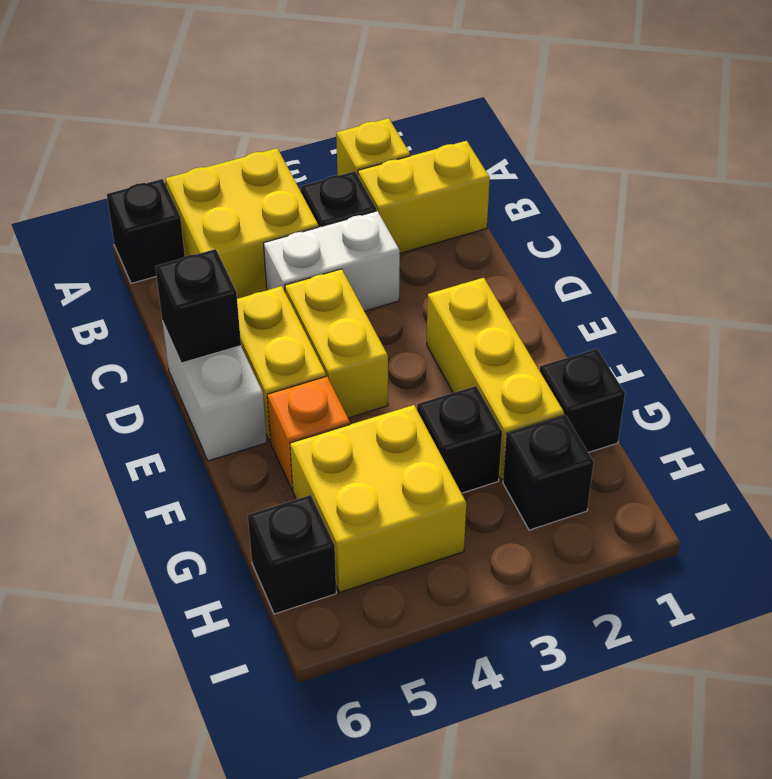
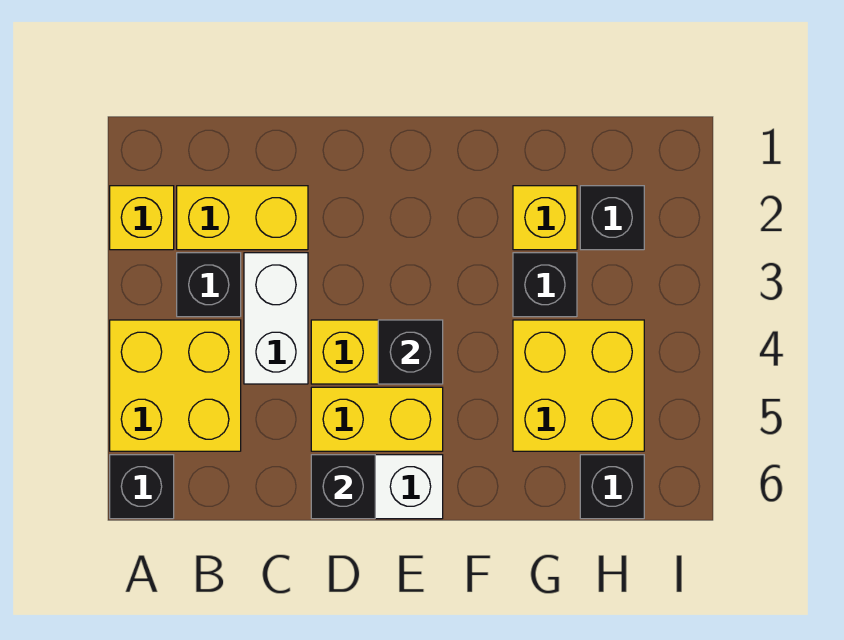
yellow 1x2 brick [358,141,490,253] -> yellow 1x2 brick turned to [177,186,308,250]
yellow 1x3 brick [427,278,564,480] -> yellow 1x1 brick [513,186,577,250]
orange 1x1 brick [267,376,350,490] -> none
black 1x1 brick [540,349,625,453] -> black 1x1 brick moved to [378,320,443,384]

